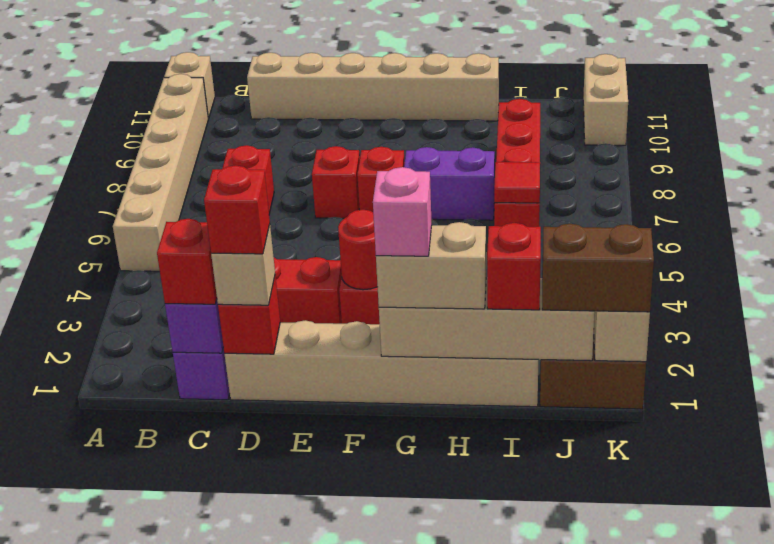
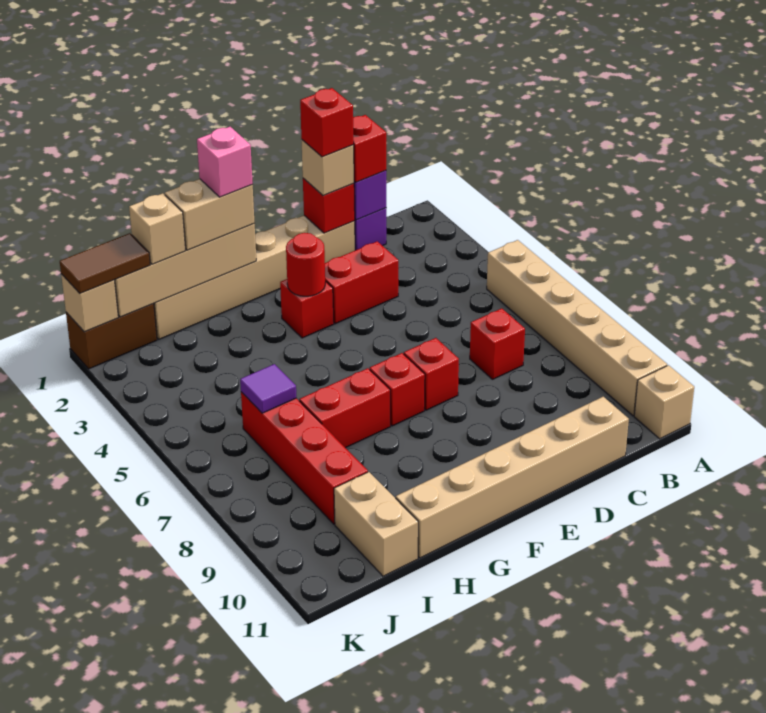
purple 1x2 brick [404,147,495,220] -> red 1x2 brick [299,368,390,448]
red 1x1 brick [487,223,541,310] -> tan 1x1 brick [129,193,186,264]
red 1x1 tile [494,162,540,203] -> purple 1x1 tile [240,364,296,413]
brown 1x2 brick [542,224,654,312] -> brown 1x2 tile [60,233,150,293]
tan 1x2 brick [583,54,628,145] -> tan 1x2 brick moved to [334,472,418,576]

